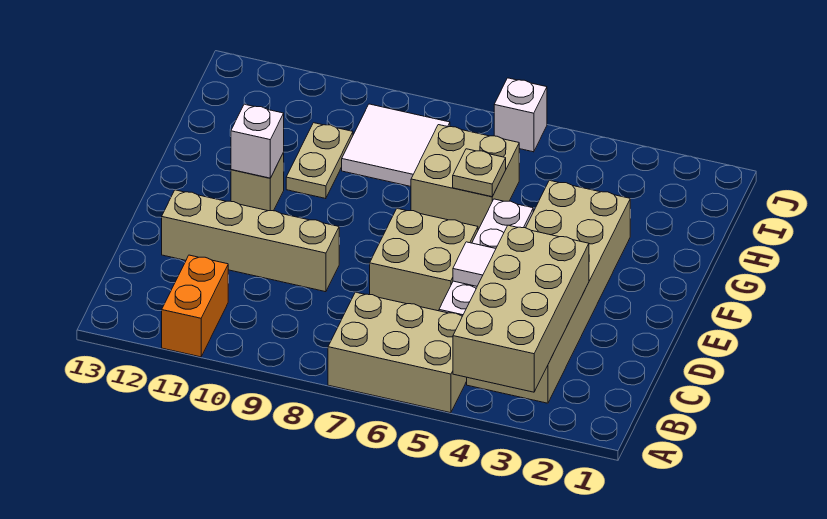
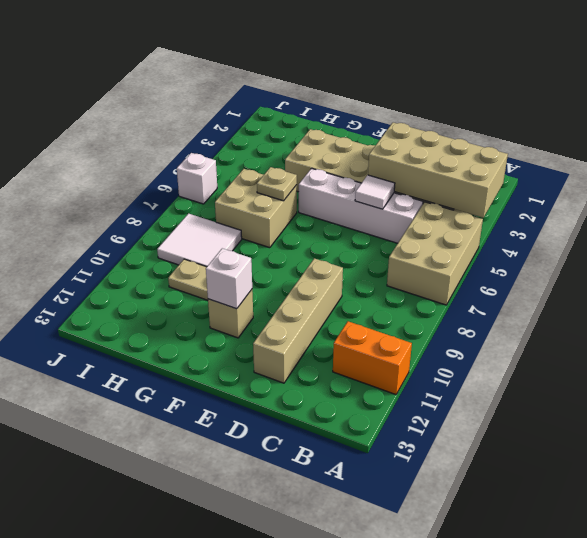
tan 2x2 brick [370,209,478,311] -> none

